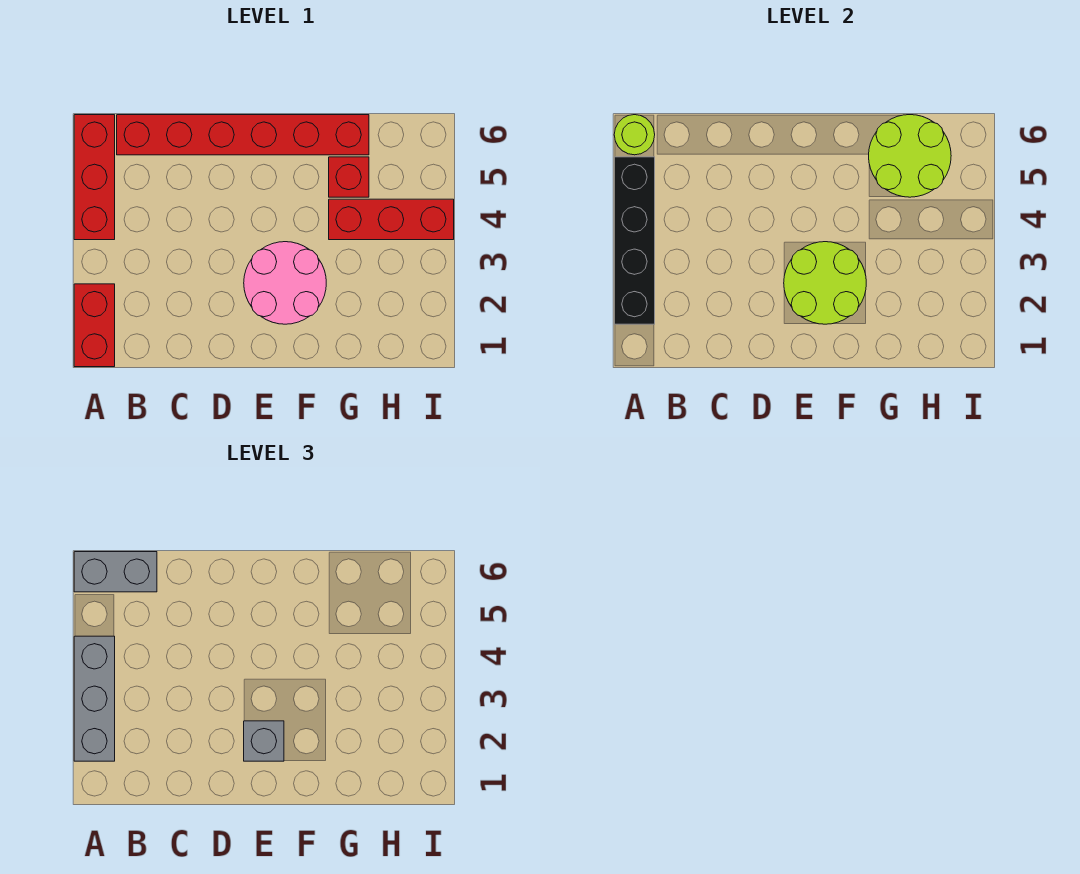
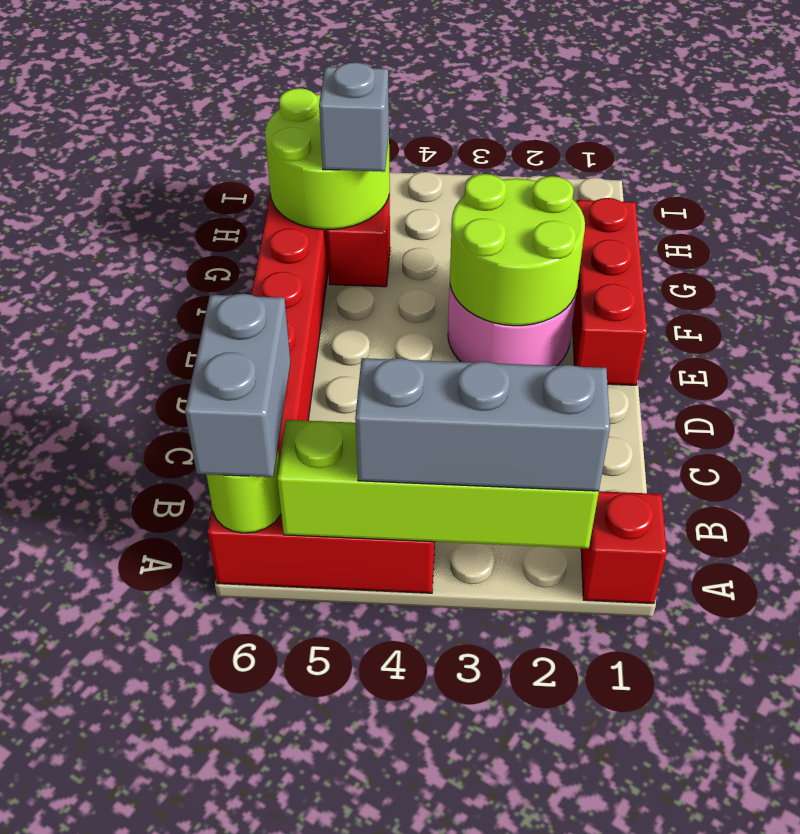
red 1x2 brick [74,284,115,367] -> red 1x1 brick [581,491,667,604]
black 1x4 brick [614,157,655,324] -> lime 1x4 brick [277,420,599,548]
grey 1x1 brick [244,721,284,761] -> grey 1x1 brick moved to [319,62,389,172]
red 1x3 brick [329,199,454,240] -> red 1x3 brick moved to [573,198,647,385]

